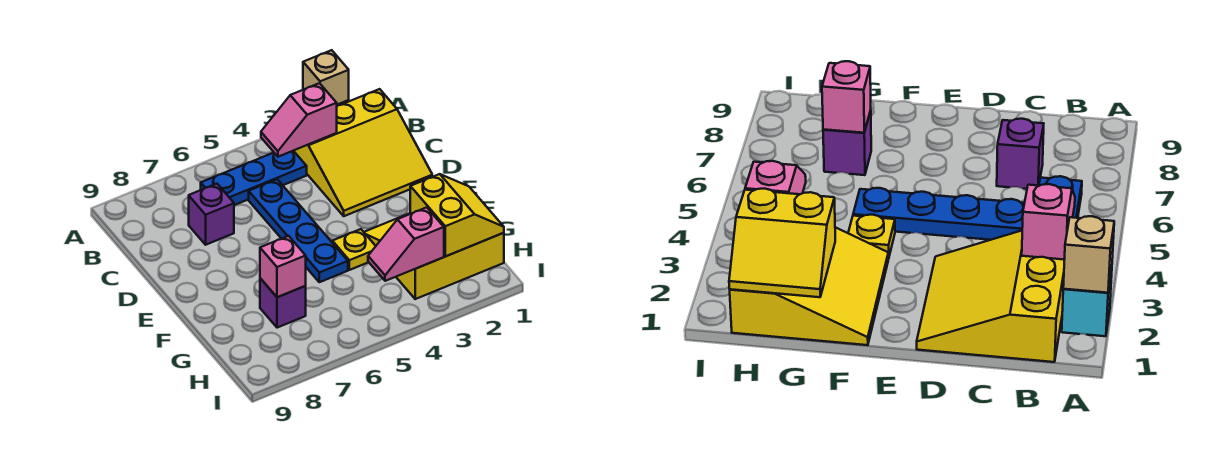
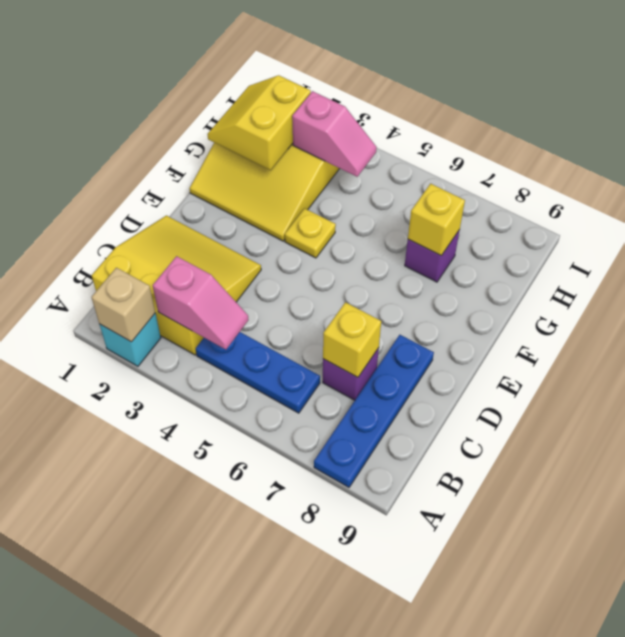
blue 1x4 plate [249,179,348,282] -> blue 1x4 plate moved to [314,335,434,487]
none -> yellow 1x1 brick [323,302,381,377]
pink 1x1 brick [260,236,306,297] -> yellow 1x1 brick [408,184,465,256]

